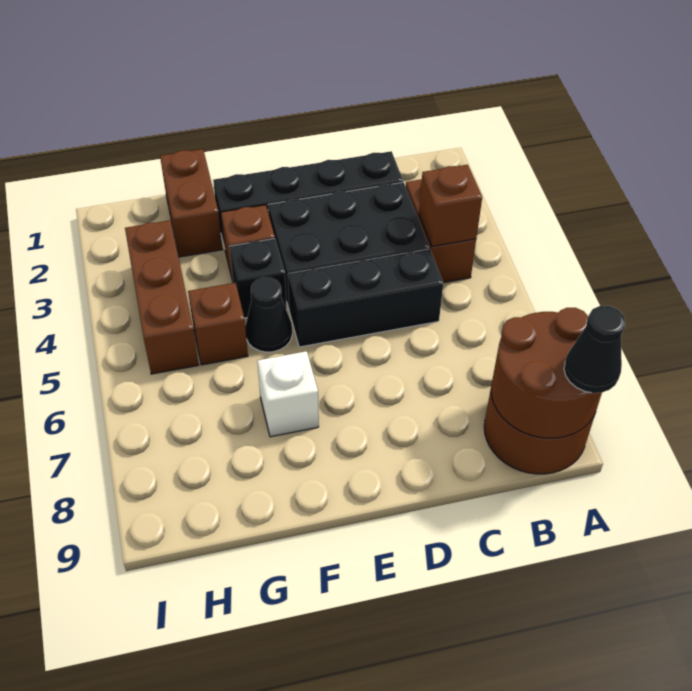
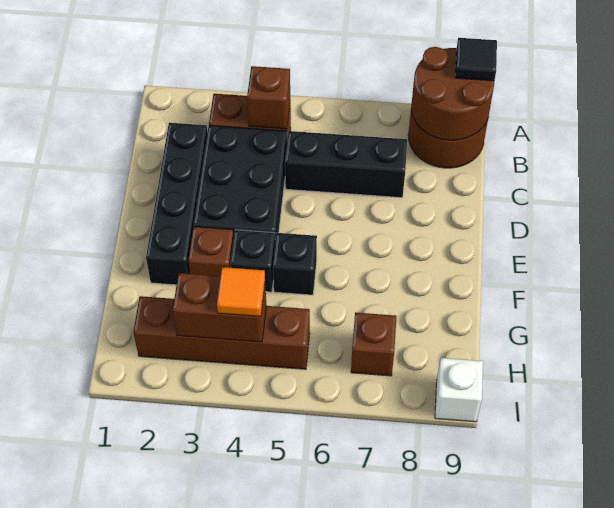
black 1x1 cone [564,306,625,393] -> black 1x1 tile [455,38,497,81]
black 1x3 brick [288,249,443,347] -> black 1x3 brick turned to [285,131,407,198]
black 1x1 cone [245,278,292,352] -> black 1x1 brick [273,233,317,295]
white 1x1 brick [257,351,319,437] -> white 1x1 brick moved to [435,358,483,422]
brown 1x2 brick [160,149,223,257] -> brown 1x2 brick moved to [173,273,266,342]
brown 1x1 brick [188,283,248,365] -> brown 1x1 brick moved to [351,312,397,376]
brown 1x3 brick [125,220,199,374] -> brown 1x4 brick [133,296,310,369]
none -> orange 1x1 tile [217,267,265,316]

